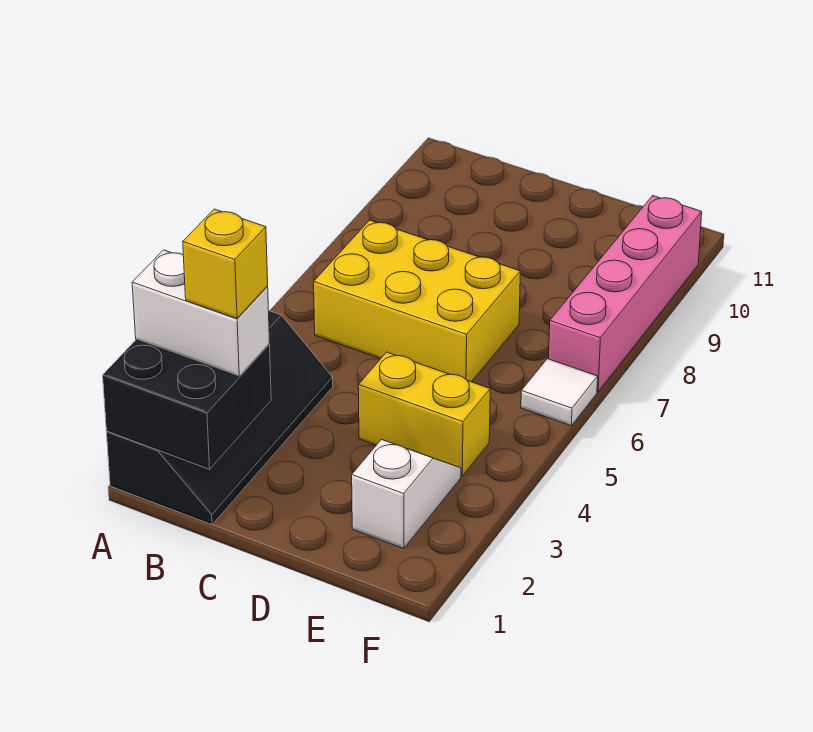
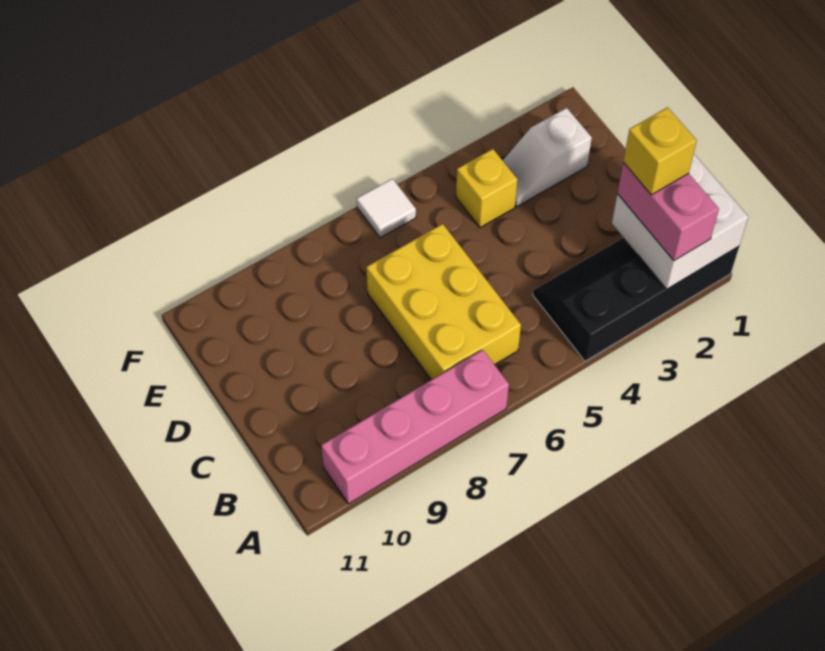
black 2x2 brick [103,340,271,469] -> white 2x2 brick [612,154,748,289]
white 1x2 brick [132,250,270,377] -> pink 1x2 brick [617,163,719,261]
yellow 1x2 brick [358,352,490,476] -> yellow 1x1 brick [456,149,518,228]
pink 1x4 brick [549,196,702,392] -> pink 1x4 brick moved to [321,350,509,504]

